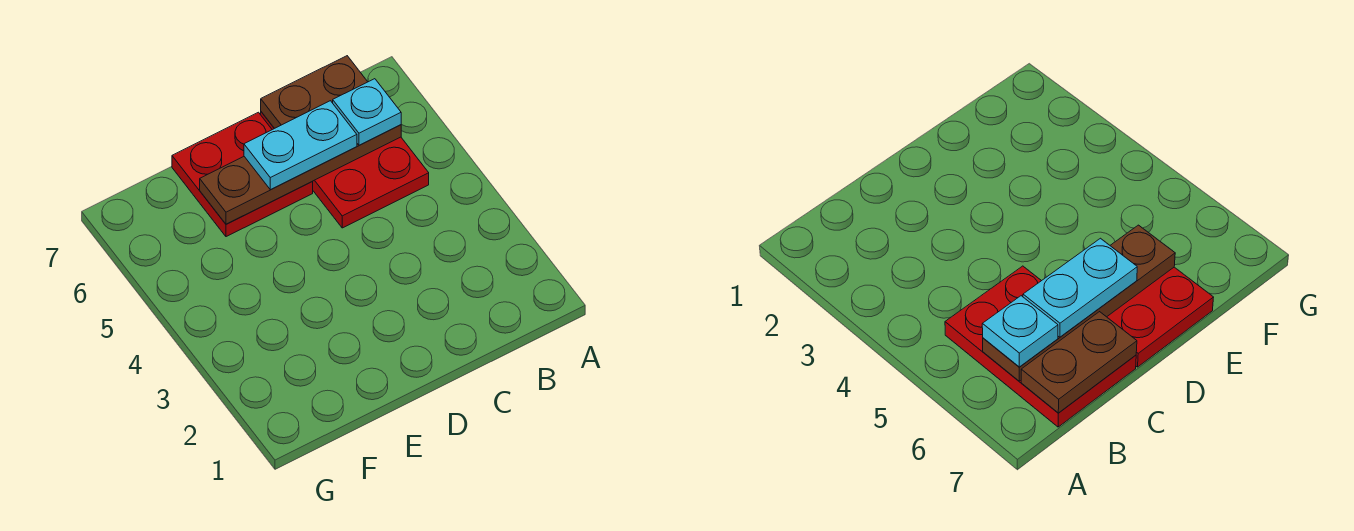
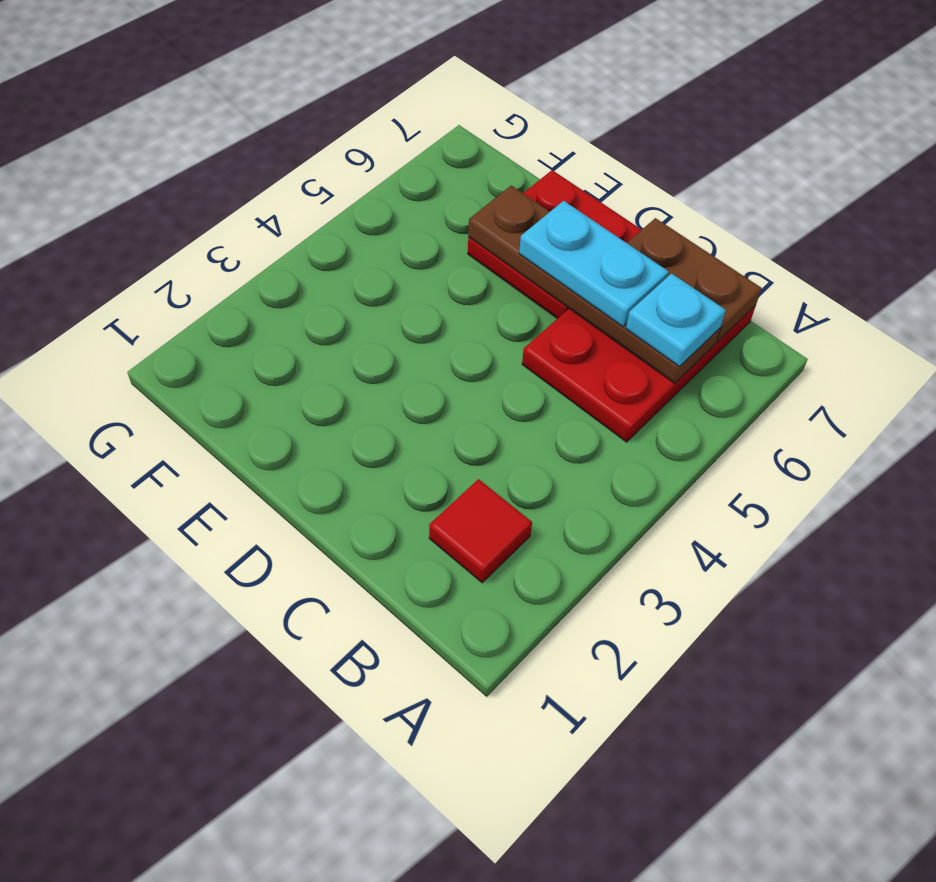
none -> red 1x1 tile [429,479,532,583]

